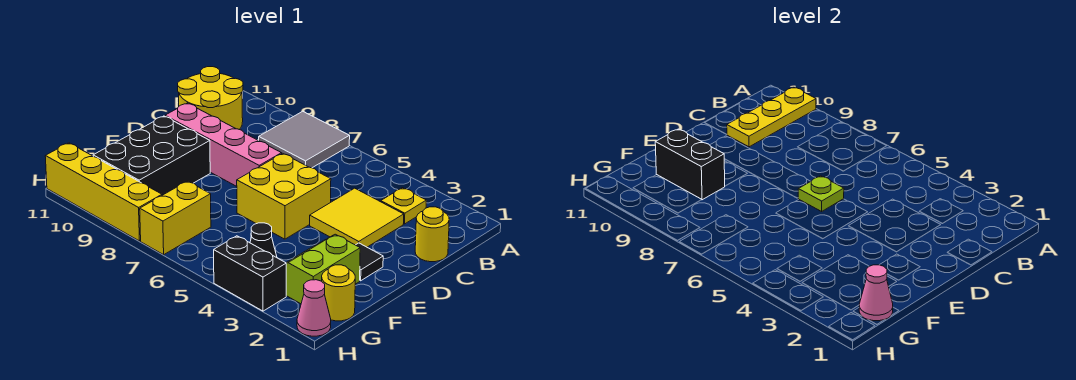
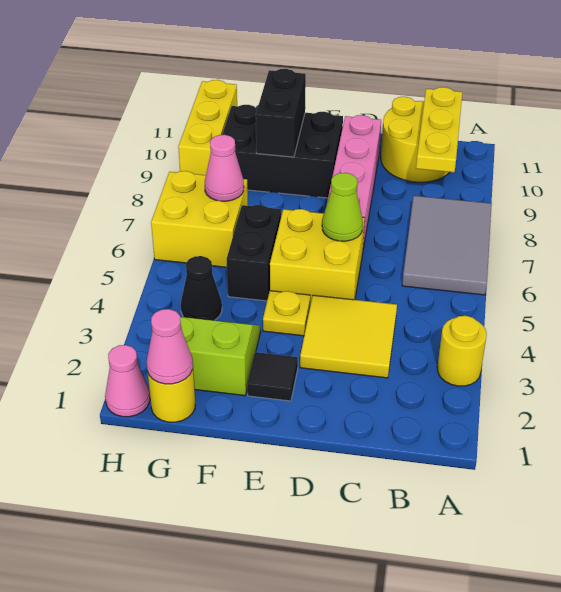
grey 2x2 tile [259,111,350,168] -> grey 2x3 tile [402,196,492,295]
yellow 1x3 plate [727,87,816,147] -> yellow 1x3 plate turned to [416,87,462,172]
yellow 1x1 plate [381,188,426,224] -> yellow 1x1 plate moved to [263,291,310,336]
yellow 1x1 round brick [415,207,449,262] -> yellow 1x1 round brick moved to [437,316,487,386]
lime 1x1 plate [798,176,844,211] -> lime 1x1 cone [322,173,363,241]
yellow 1x2 brick [140,181,211,255] -> yellow 2x2 brick [151,171,248,267]
none -> pink 1x1 cone [205,135,244,201]
black 1x2 brick [214,236,286,311] -> black 1x2 brick moved to [227,205,281,301]
yellow 1x4 brick [45,143,162,241] -> yellow 1x3 brick [178,80,237,175]

